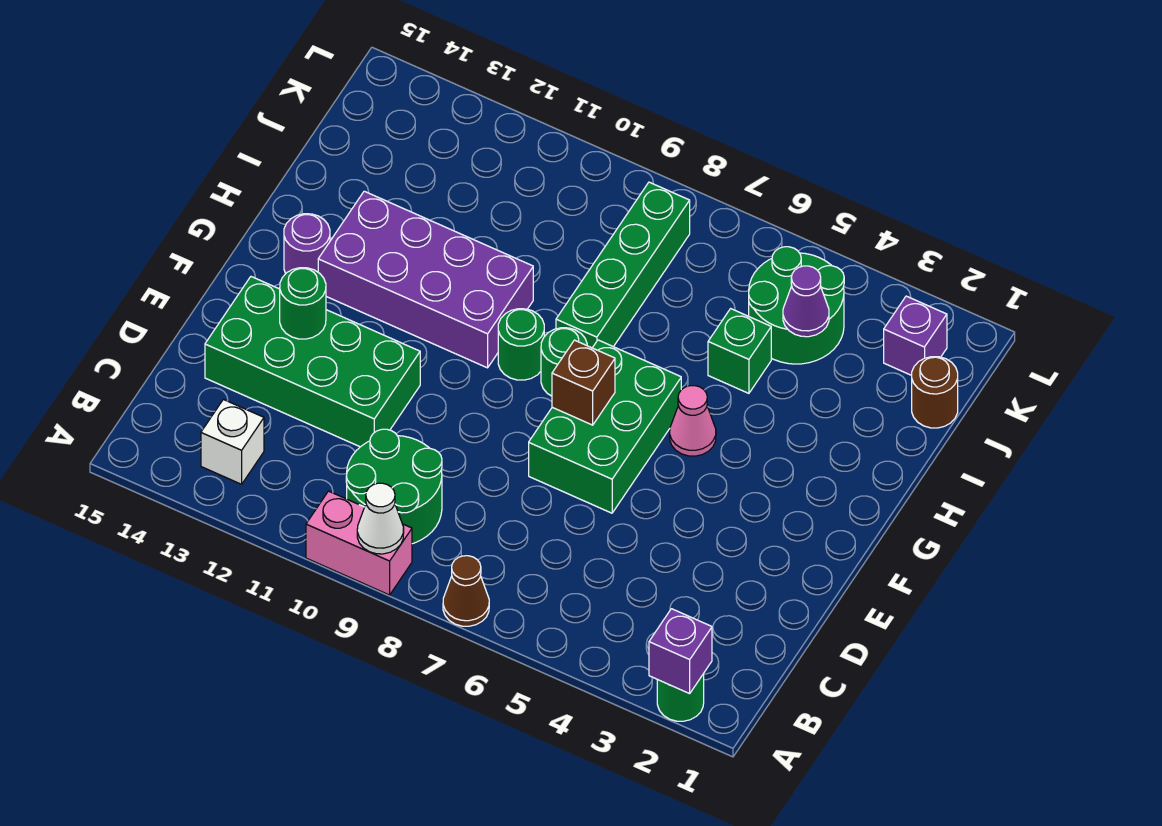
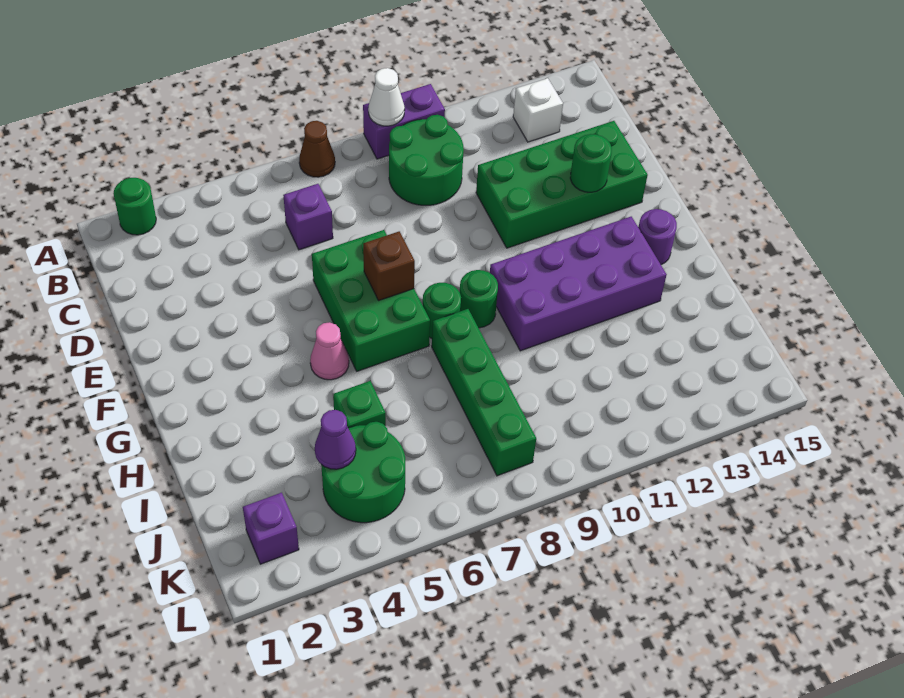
purple 1x1 brick [649,609,712,694] -> purple 1x1 brick moved to [283,184,333,250]
pink 1x2 brick [306,491,412,595] -> purple 1x2 brick [363,84,445,159]
brown 1x1 round brick [912,357,958,428] -> none

